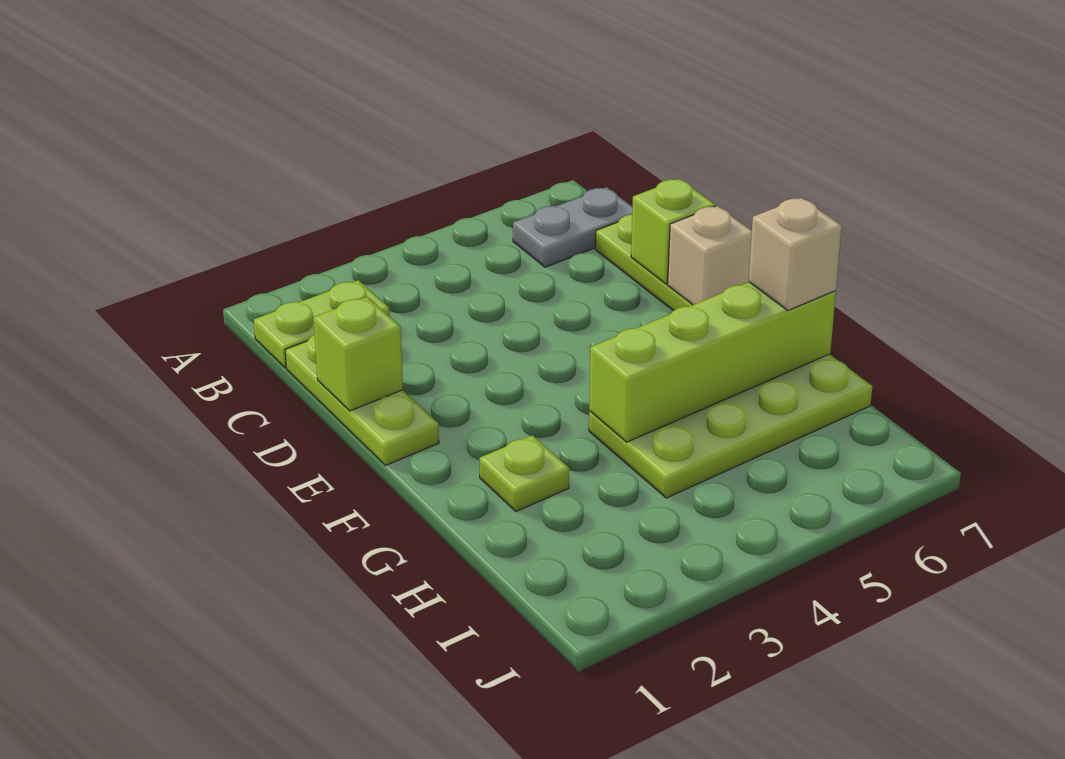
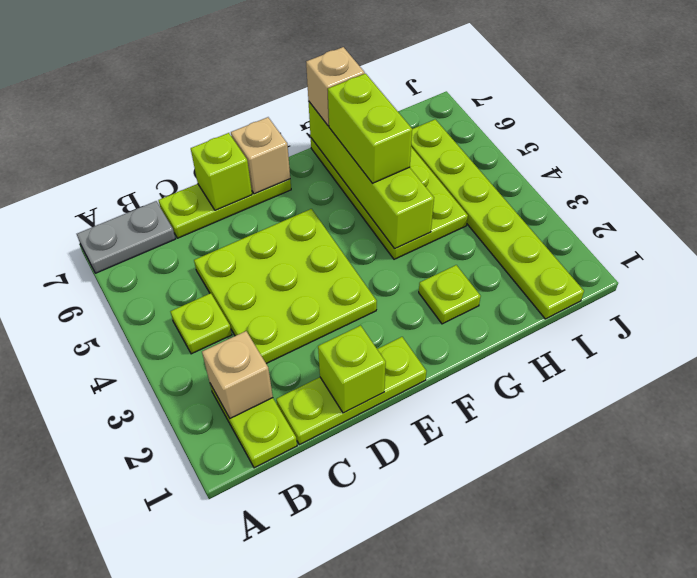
none -> tan 1x1 brick [202,331,273,418]
none -> lime 1x1 plate [170,293,232,354]
grey 1x2 plate [513,187,633,267] -> grey 1x2 plate turned to [77,201,175,273]
none -> lime 3x3 plate [194,209,377,364]
none -> lime 1x2 brick [328,74,412,183]
none -> lime 1x6 plate [411,119,584,319]

